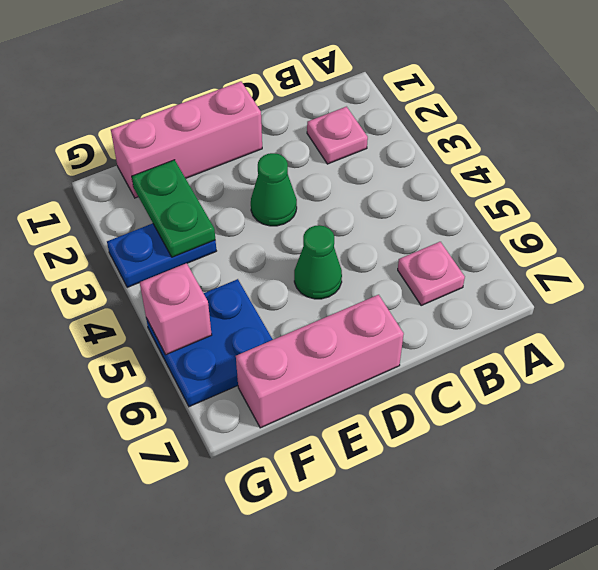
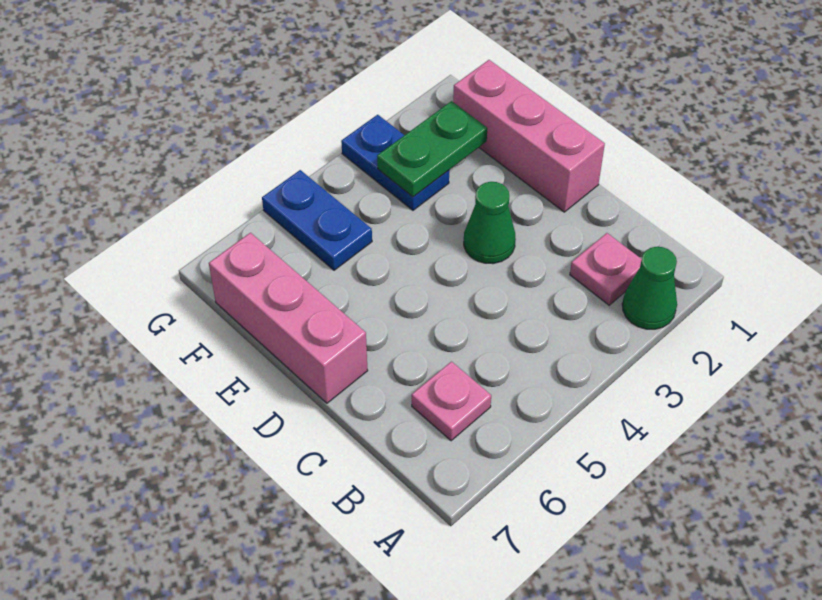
green 1x1 cone [294,225,342,299] -> green 1x1 cone moved to [622,247,677,329]
blue 2x2 plate [146,279,273,407] -> blue 1x2 plate [262,170,372,270]
pink 1x1 brick [140,263,212,355] -> none

